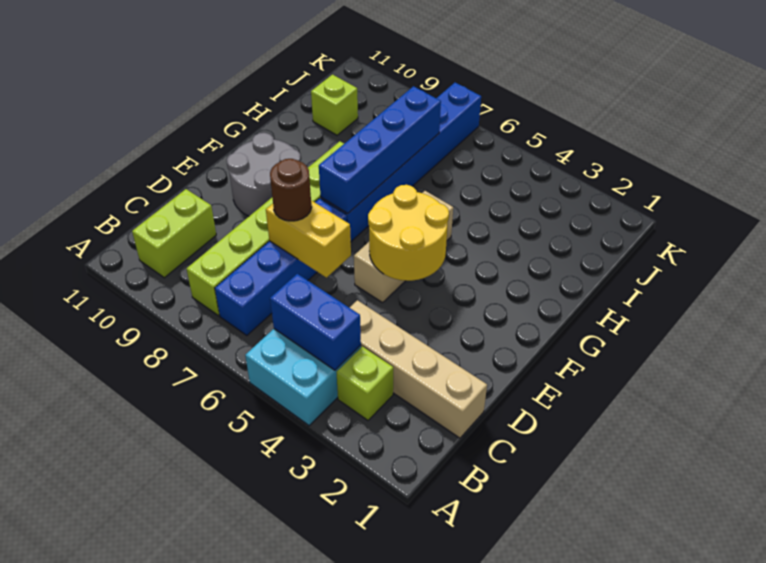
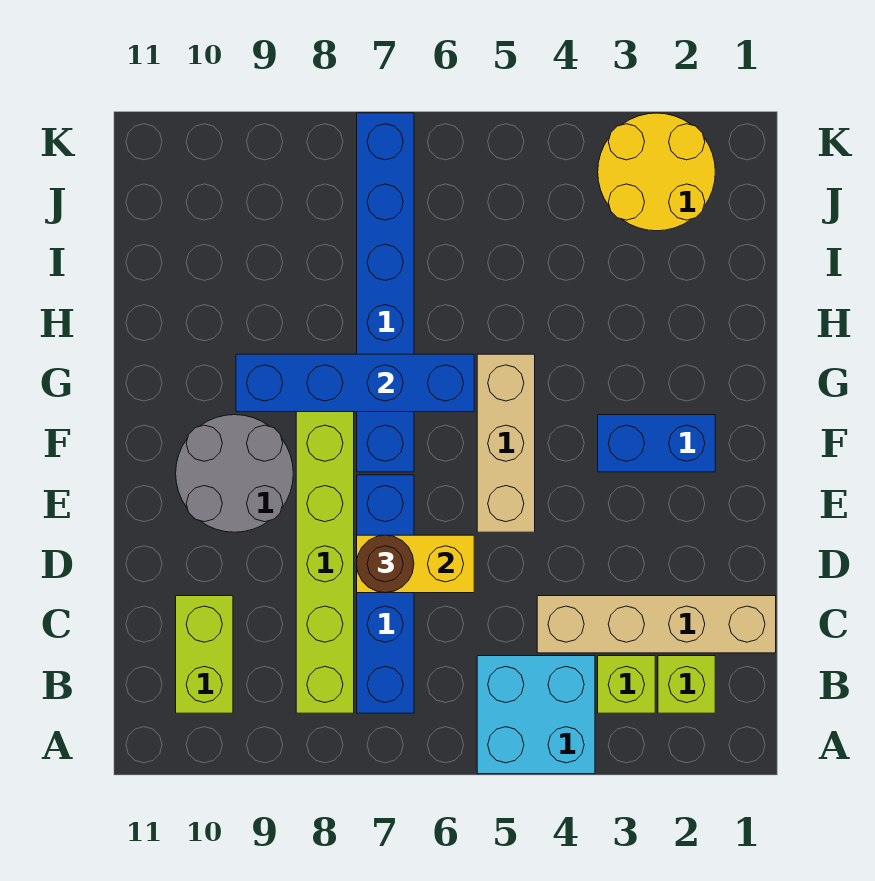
blue 1x2 brick [270,274,361,370] -> blue 1x2 brick moved to [598,415,715,472]
yellow 2x2 round brick [368,185,449,281] -> yellow 2x2 round brick moved to [598,113,715,231]
blue 1x4 brick [319,86,441,213] -> blue 1x4 brick turned to [236,354,474,412]
lime 1x1 brick [311,75,358,135] -> lime 1x1 brick moved to [658,656,715,713]

